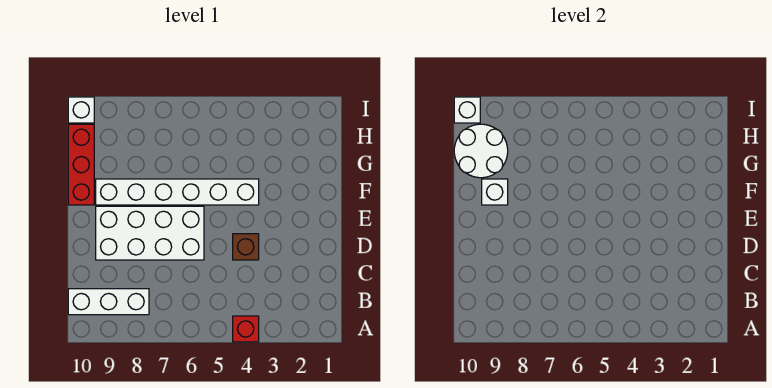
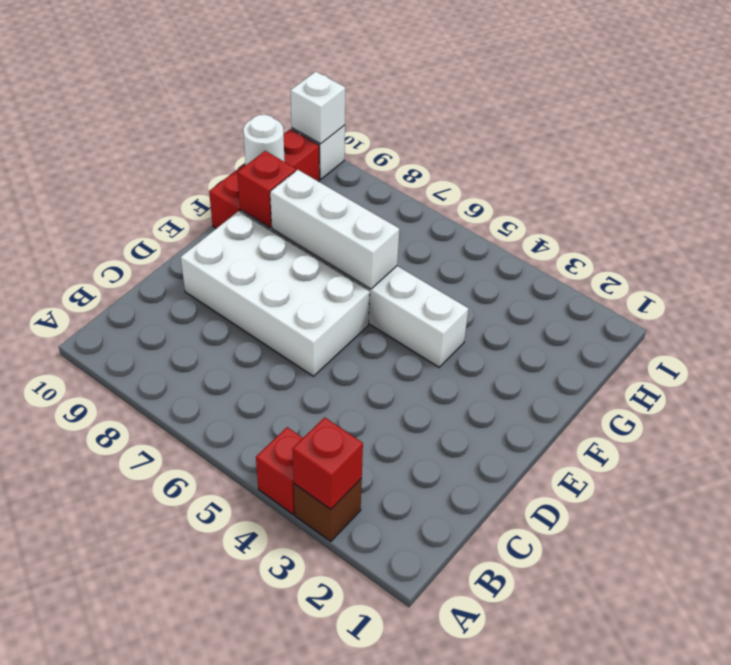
none -> red 1x1 brick [292,417,363,509]
white 1x3 brick [68,289,149,315] -> white 1x3 brick moved to [270,170,399,289]
brown 1x1 brick [233,234,259,260] -> brown 1x1 brick moved to [294,478,362,541]
white 1x1 brick [482,179,508,205] -> red 1x1 brick [237,151,296,228]
white 2x2 round brick [454,124,508,178] -> white 1x1 round brick [243,115,285,165]

